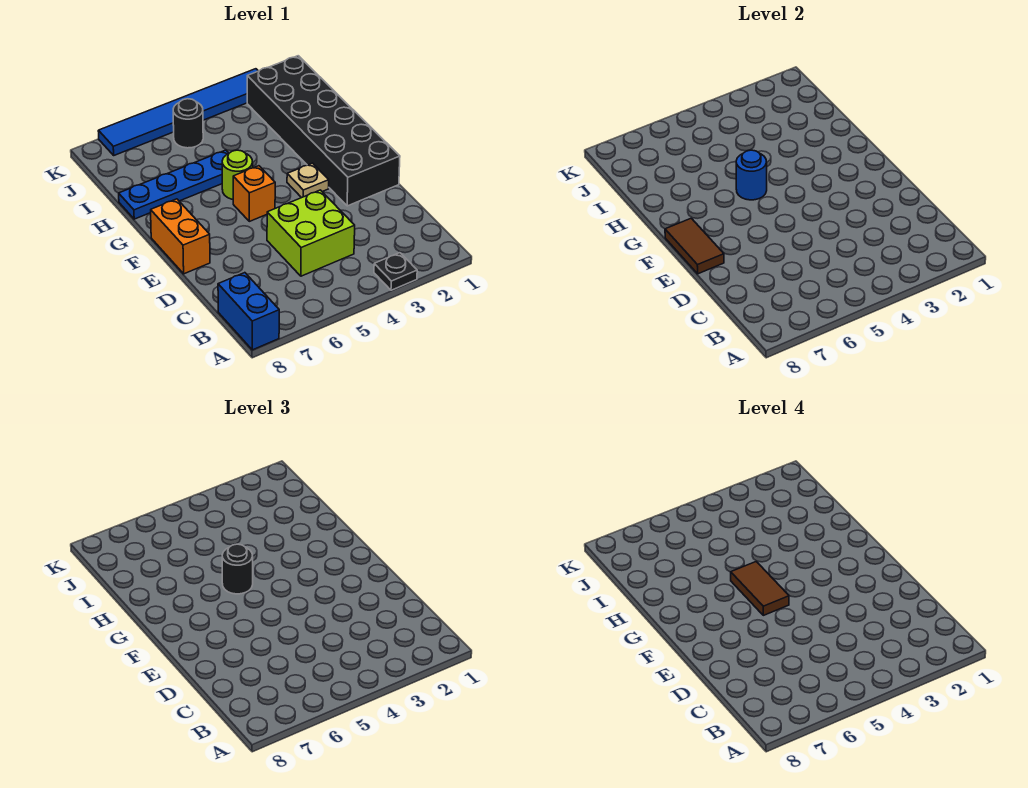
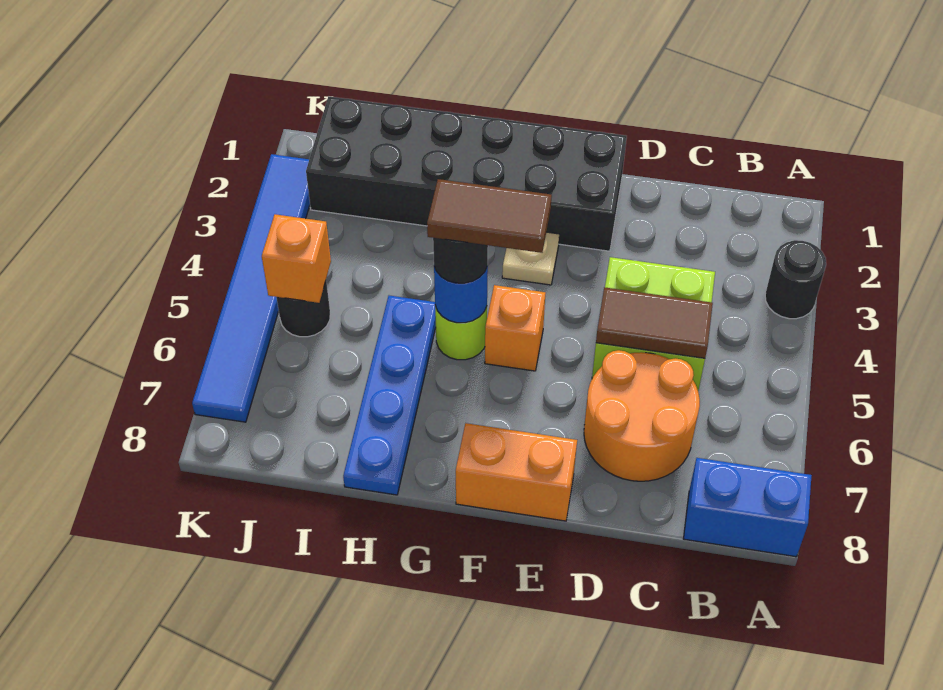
black 1x1 plate [374,253,417,290] -> black 1x1 round brick [765,240,826,319]
none -> orange 2x2 round brick [584,350,700,481]
brown 1x2 tile [665,218,724,274] -> brown 1x2 tile moved to [596,287,713,358]
none -> orange 1x1 brick [262,214,331,303]

